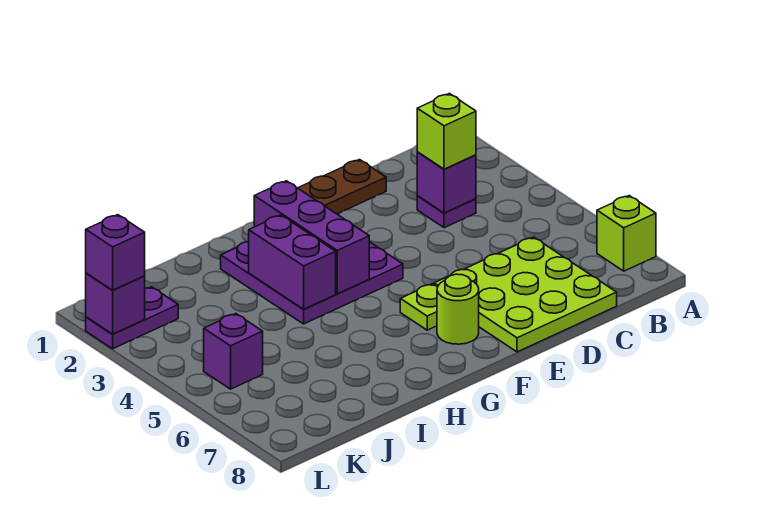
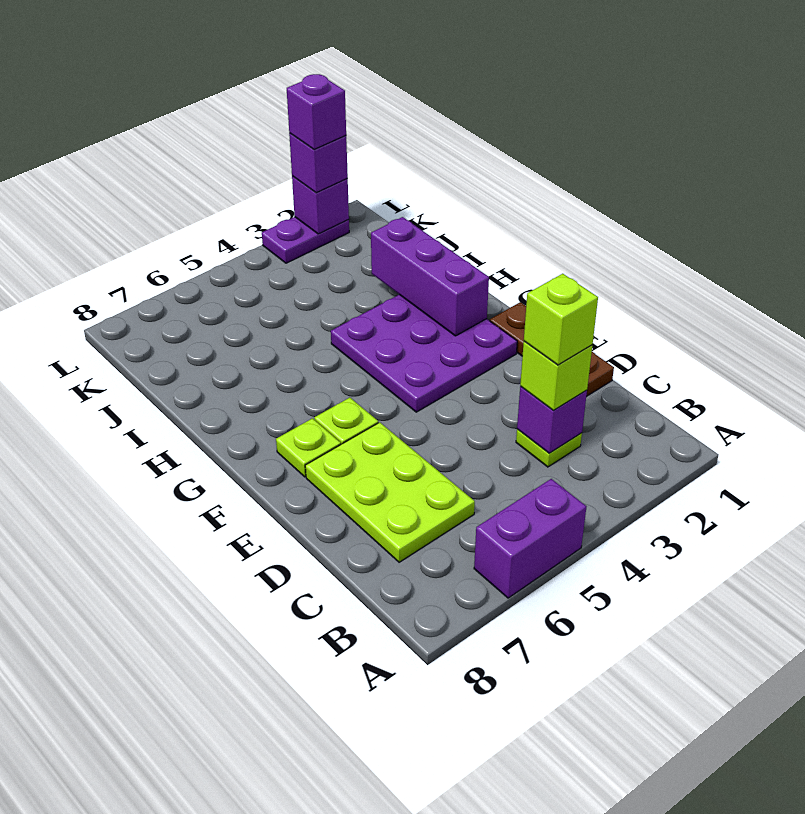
lime 1x1 brick [597,196,656,271] -> lime 1x1 brick moved to [524,274,598,365]
purple 1x1 plate [417,196,476,228] -> lime 1x1 plate [516,429,582,467]
lime 3x3 plate [434,237,617,352] -> lime 2x3 plate [305,422,475,562]
lime 1x1 round brick [437,274,479,344] -> lime 1x1 plate [276,418,341,477]
purple 1x3 brick [254,181,369,294] -> purple 1x3 brick turned to [371,217,489,336]
purple 1x2 brick [249,215,336,309] -> purple 1x2 brick moved to [474,479,586,598]
purple 1x2 plate [86,287,178,349] -> purple 1x2 plate turned to [262,217,349,263]
purple 1x1 brick [204,314,263,389] -> purple 1x1 brick moved to [287,74,346,149]

